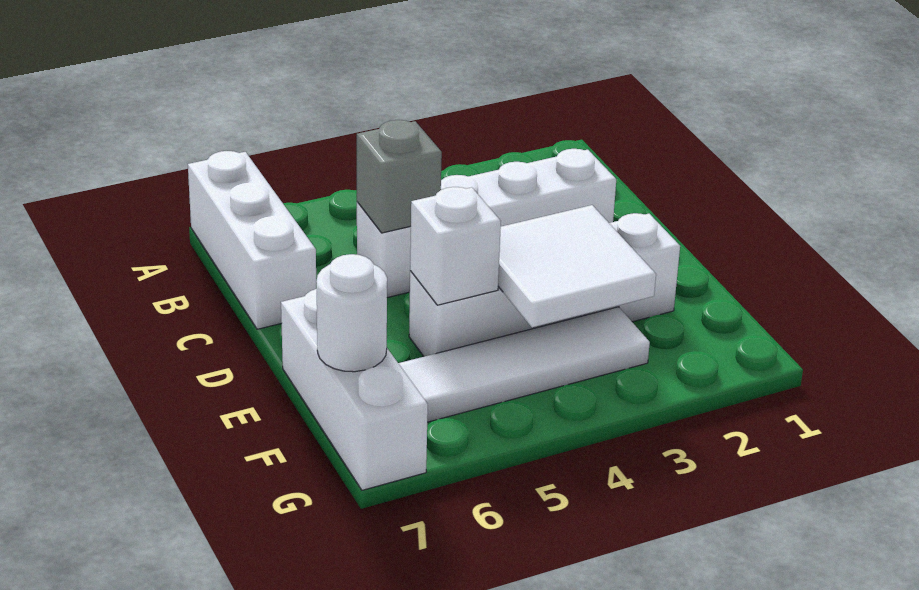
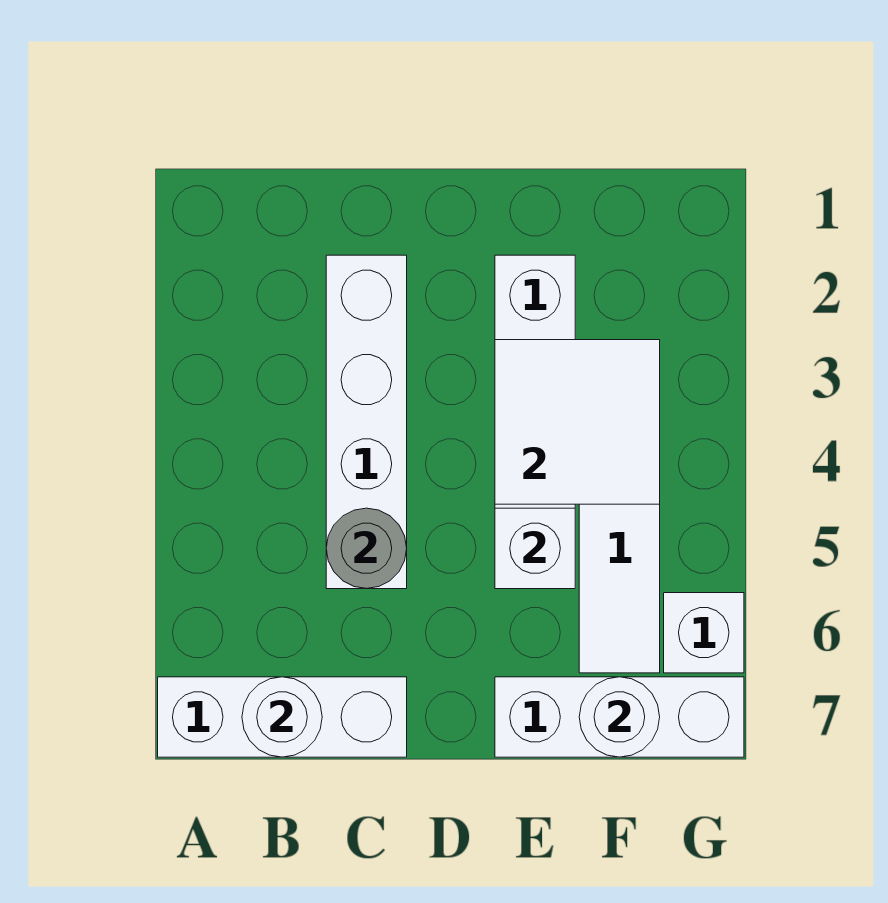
none -> white 1x1 round brick [242,677,322,757]
grey 1x1 brick [357,120,442,233] -> grey 1x1 round brick [326,508,407,589]
none -> white 1x1 brick [664,593,744,673]

